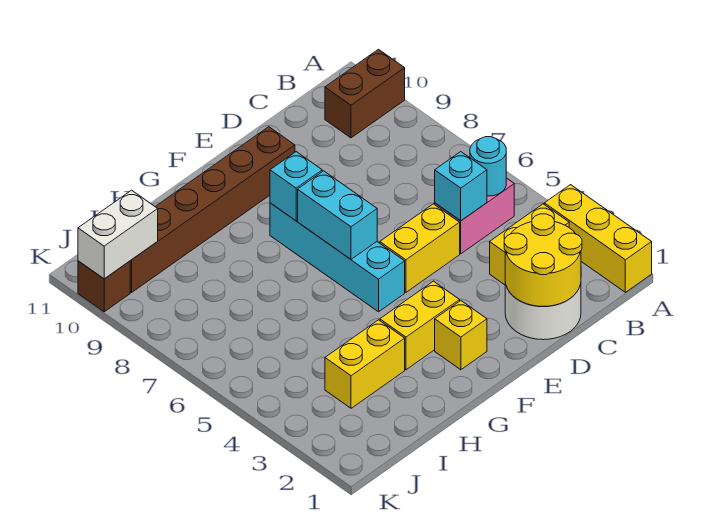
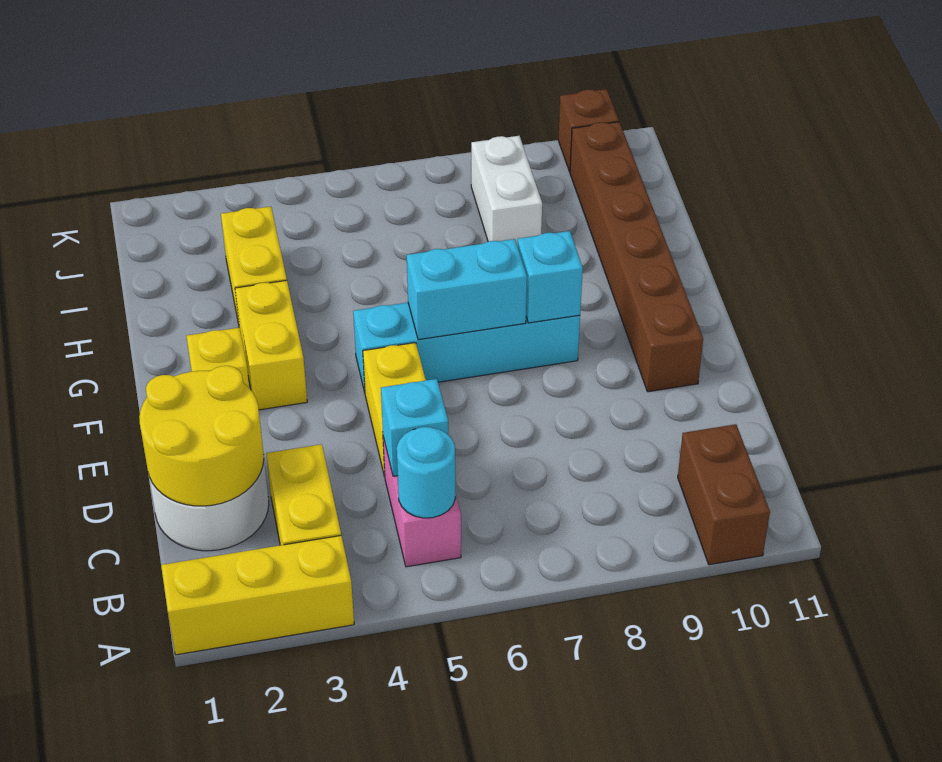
white 1x2 brick [78,190,158,279] -> white 1x2 brick moved to [471,136,542,246]

